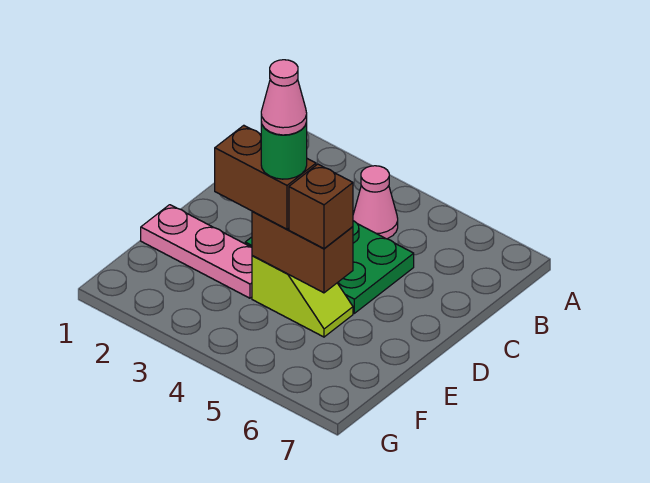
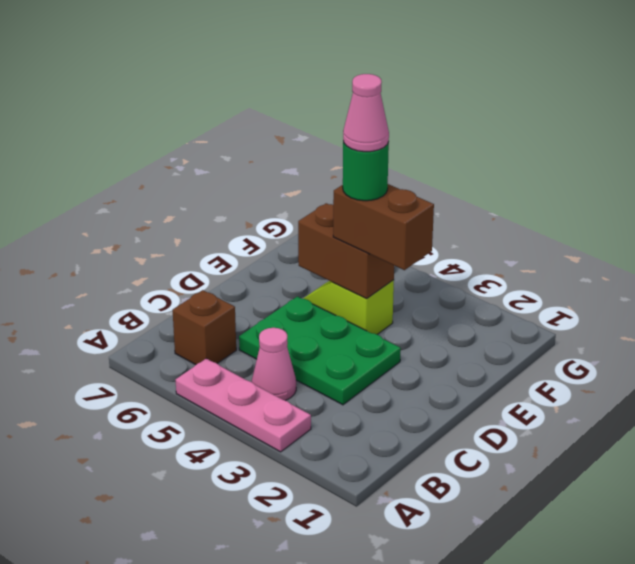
pink 1x3 plate [141,205,252,298] -> pink 1x3 plate moved to [176,359,311,452]
brown 1x1 brick [289,164,353,248] -> brown 1x1 brick moved to [173,290,236,365]

